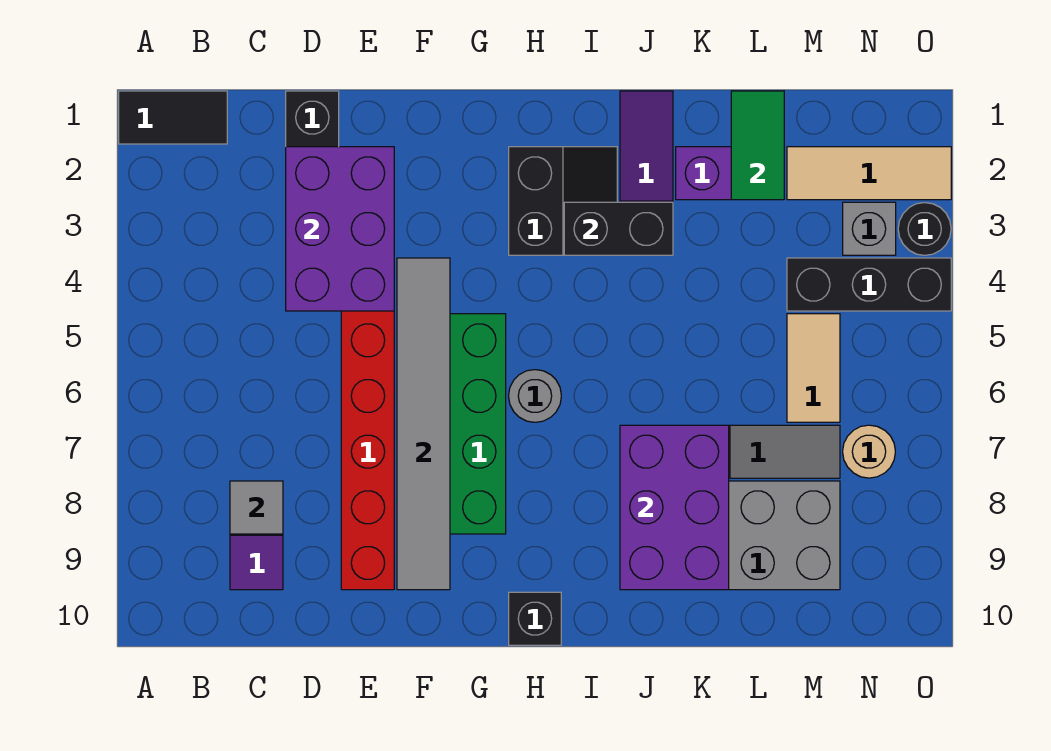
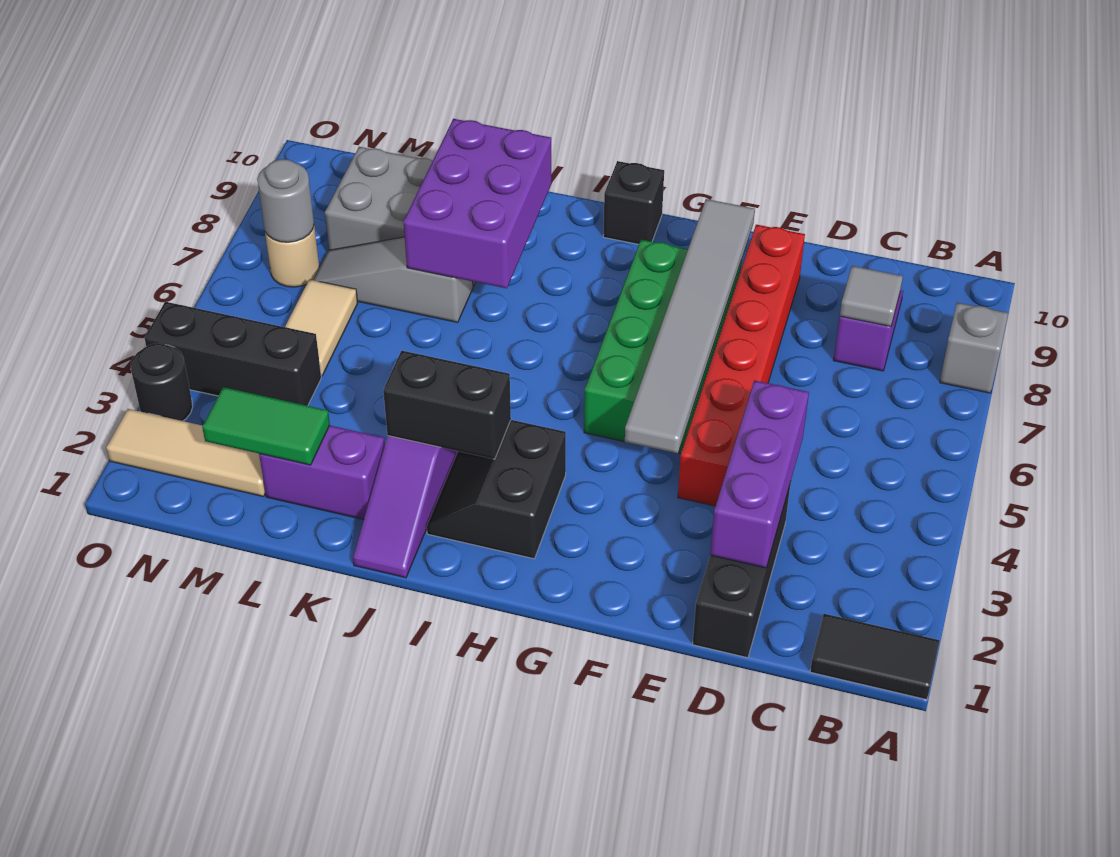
purple 2x3 brick [286,147,394,311] -> purple 1x3 brick [710,380,809,568]
grey 1x1 round brick [509,370,561,422] -> grey 1x1 round brick moved to [257,159,314,242]
green 1x2 tile [731,91,784,200] -> green 1x2 tile turned to [202,387,330,465]
grey 1x1 brick [843,202,896,255] -> grey 1x1 brick moved to [940,303,1008,393]

